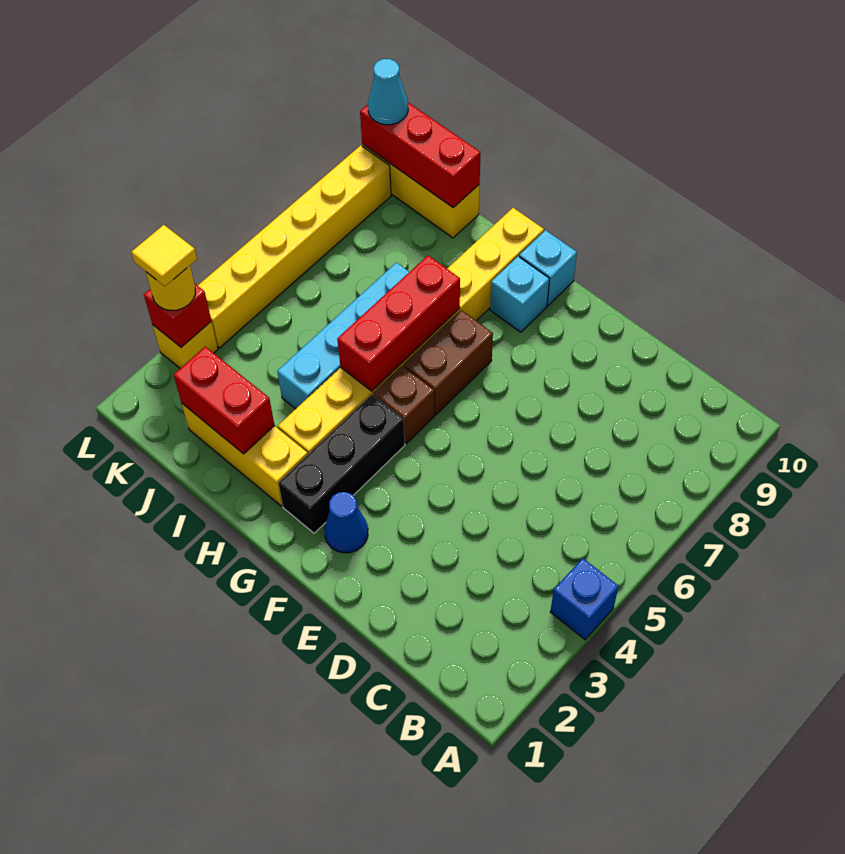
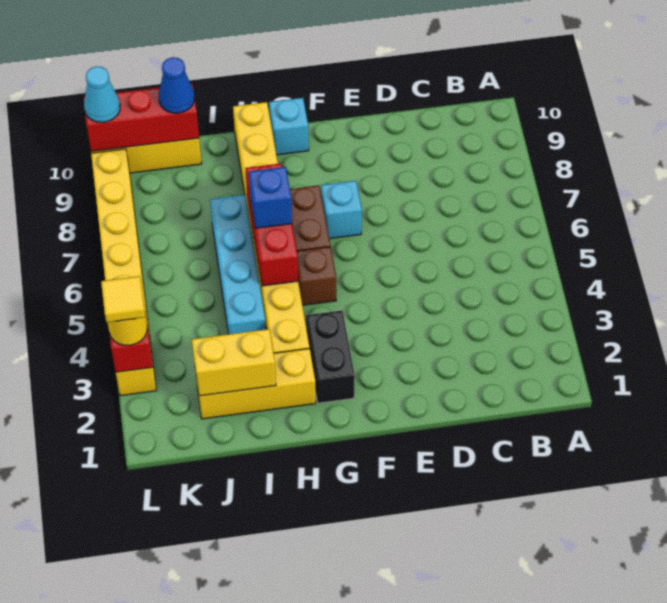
blue 1x1 brick [550,558,619,640] -> blue 1x1 brick moved to [249,167,292,228]
blue 1x1 cone [324,492,368,553] -> blue 1x1 cone moved to [159,57,195,113]
black 1x3 brick [278,395,405,533] -> black 1x2 brick [306,311,355,403]
cyan 1x1 brick [490,256,549,332] -> cyan 1x1 brick moved to [321,181,362,239]
red 1x2 brick [173,347,275,454] -> yellow 1x2 brick [192,329,276,396]

